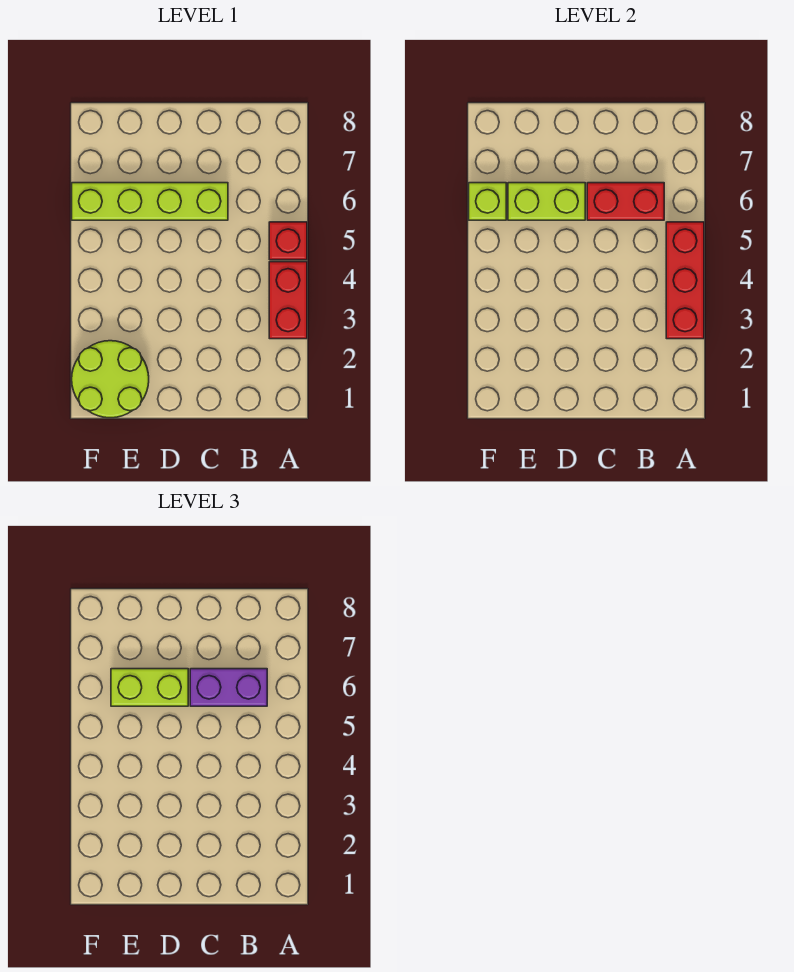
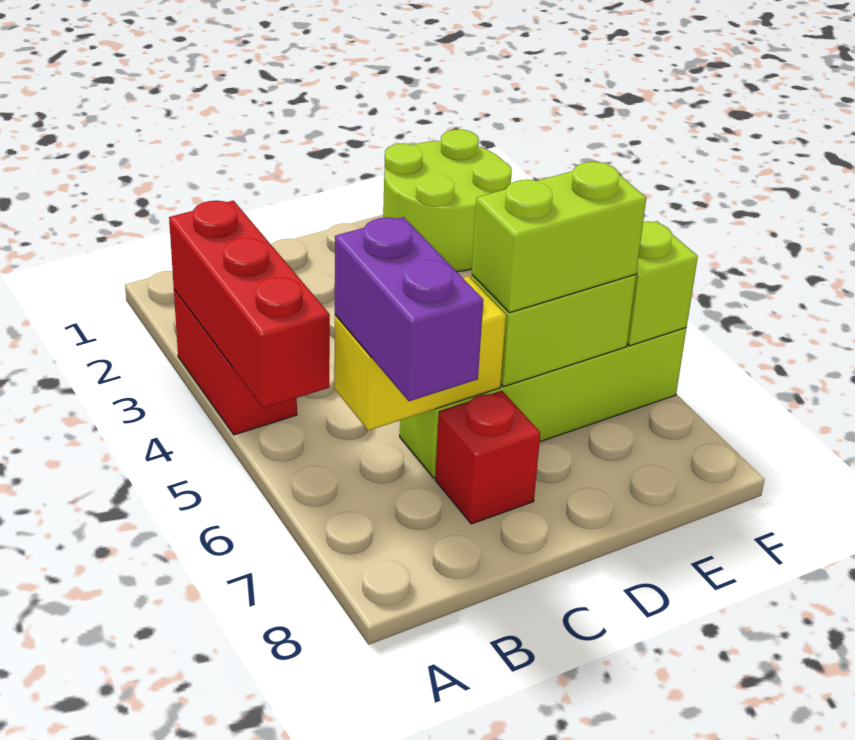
red 1x1 brick [269,222,307,260] -> red 1x1 brick moved to [435,391,540,524]
red 1x2 brick [587,183,664,220] -> yellow 1x2 brick [334,276,506,431]
purple 1x2 brick [190,669,267,706] -> purple 1x2 brick turned to [335,217,483,401]

